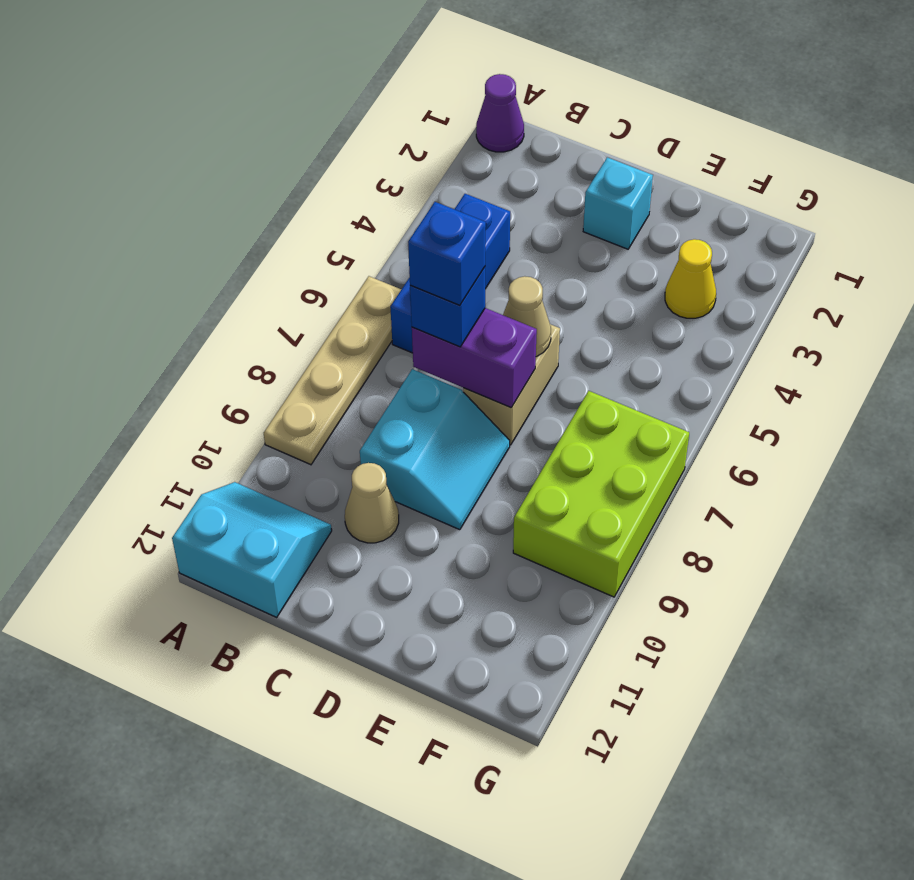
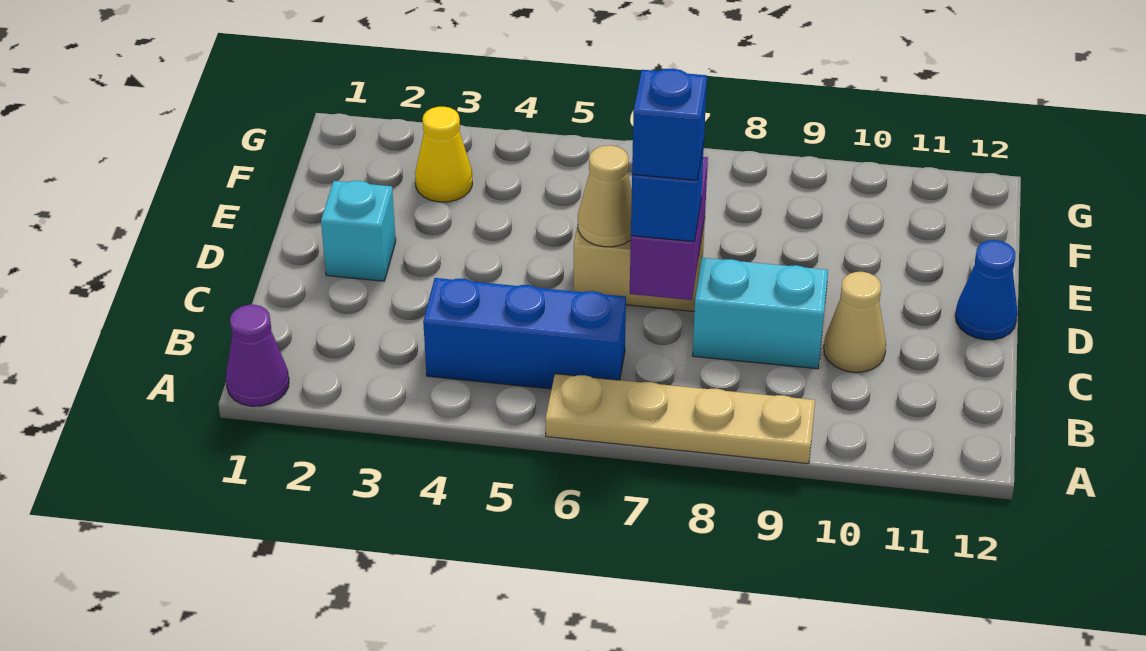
cyan 2x2 slope [172,482,332,617] -> none
none -> blue 1x1 cone [955,240,1018,340]
lime 2x3 brick [513,391,689,597] -> none

